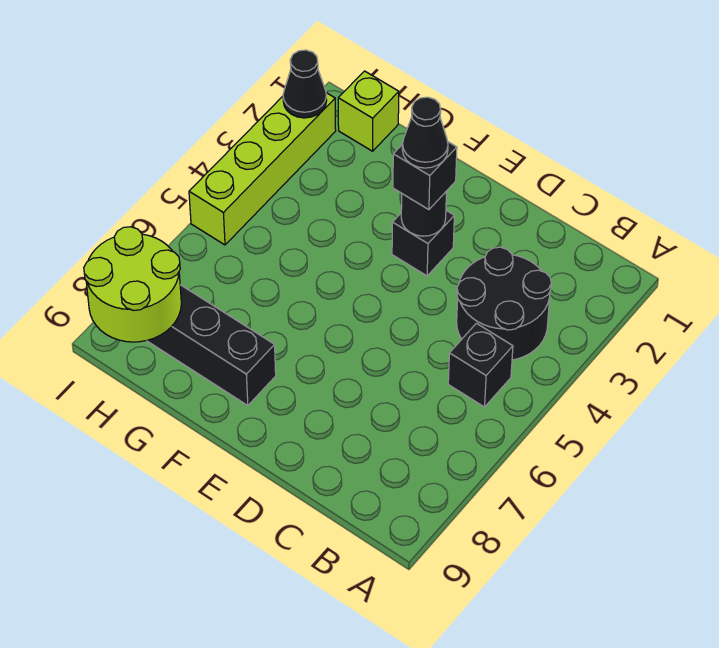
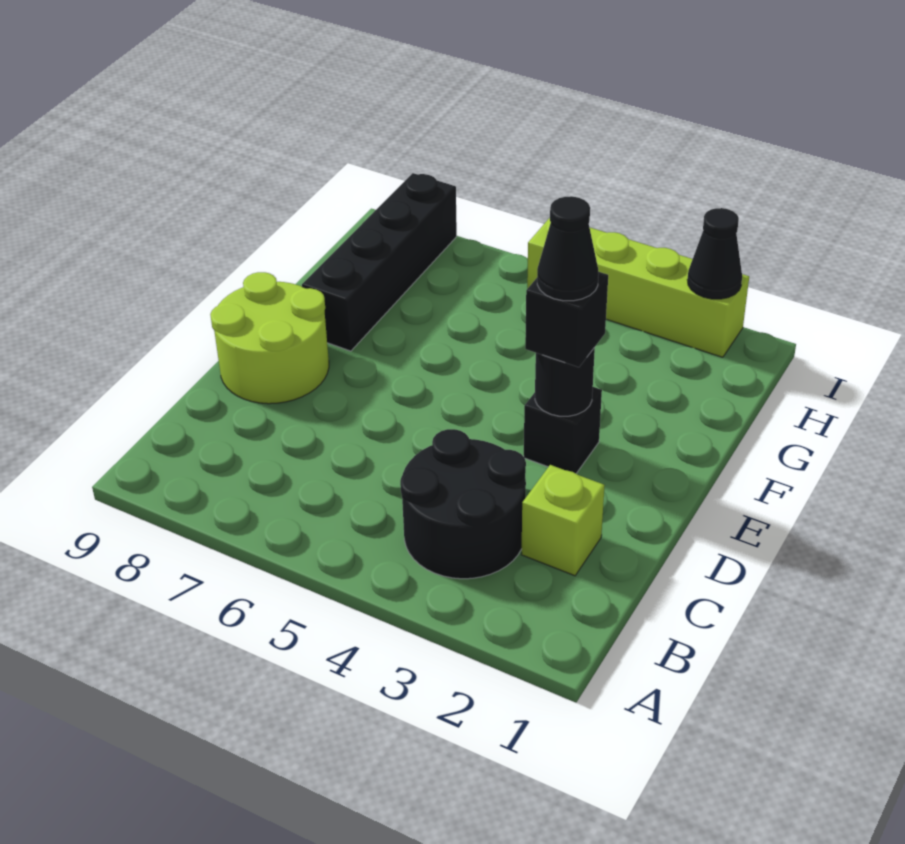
black 1x1 brick [448,323,513,407] -> none
lime 1x1 brick [338,71,399,151] -> lime 1x1 brick moved to [521,465,605,576]
lime 2x2 round brick [84,227,181,342] -> lime 2x2 round brick moved to [210,272,329,404]

